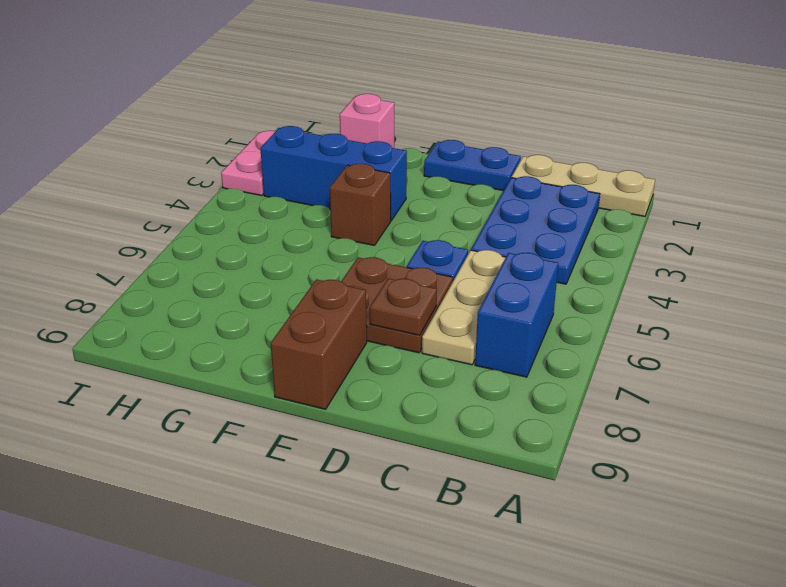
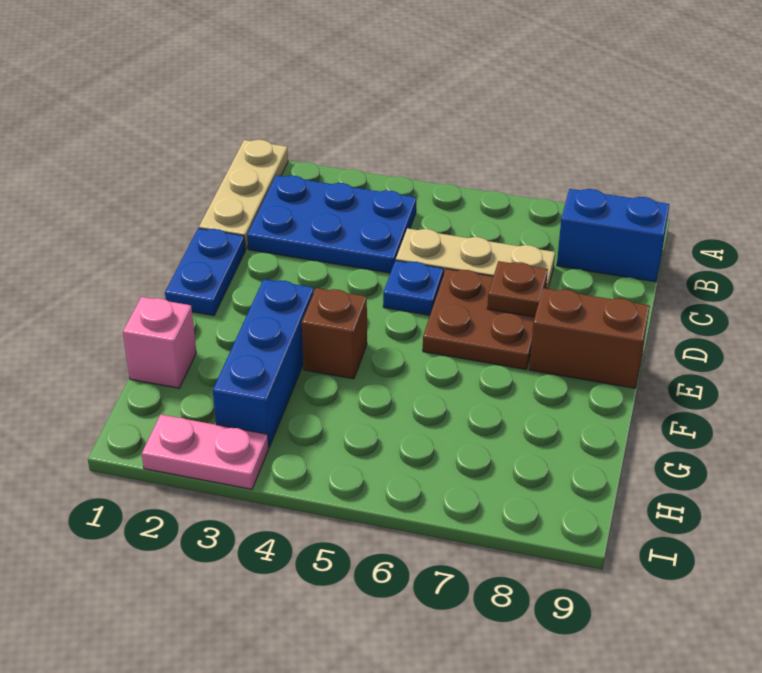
blue 1x2 brick [475,253,558,377] -> blue 1x2 brick moved to [557,189,670,282]

